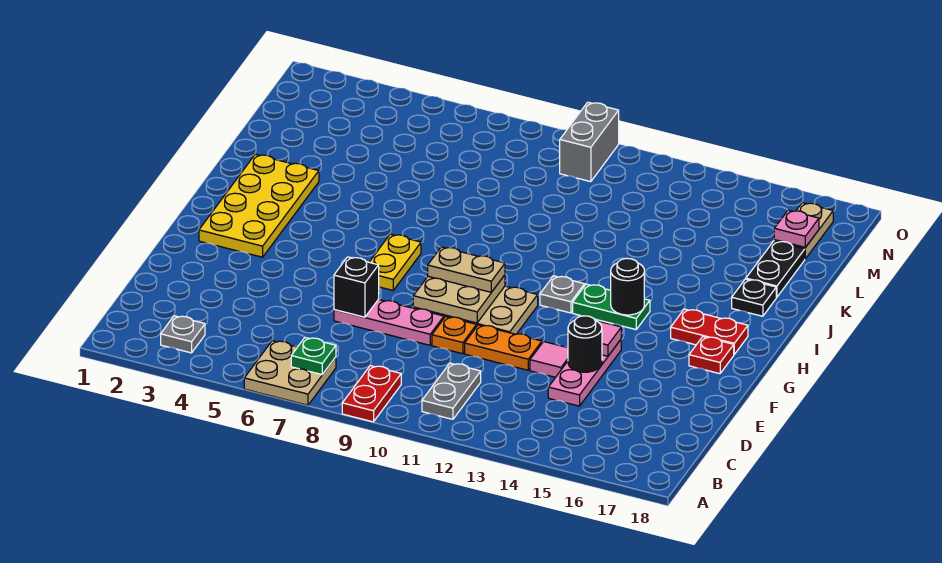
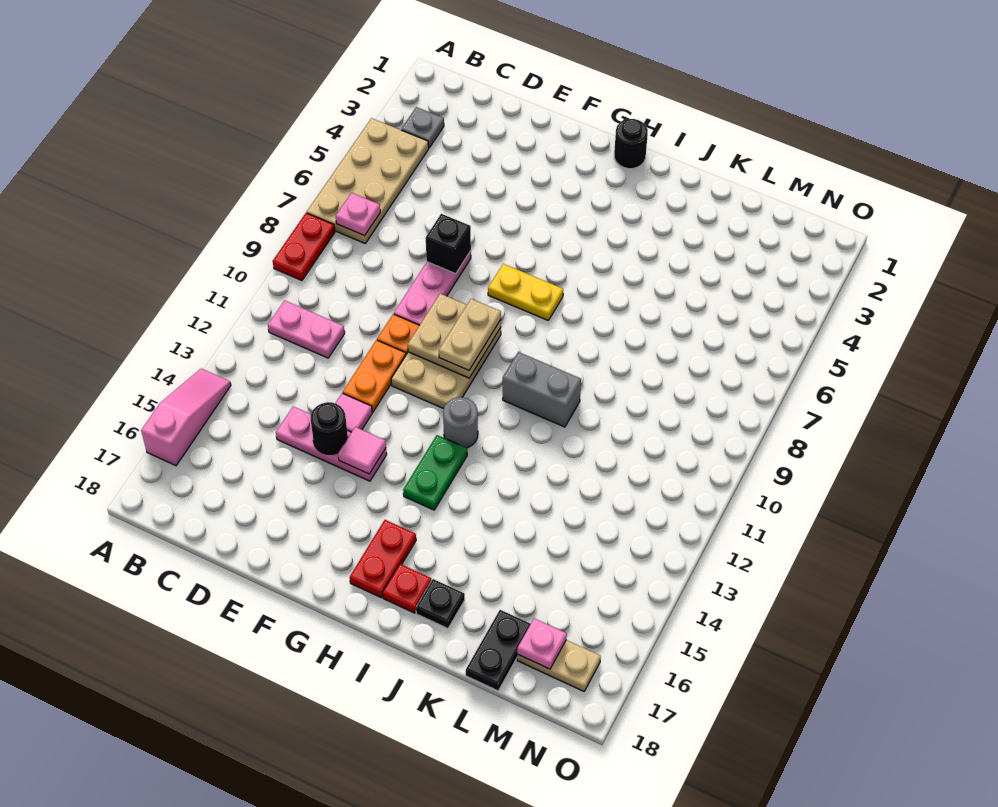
tan 2x2 plate [244,341,336,405] -> tan 2x4 plate [307,118,429,243]
red 1x2 plate [342,366,401,422] -> red 1x2 plate turned to [273,213,335,281]
none -> pink 1x3 slope [141,369,231,466]
green 1x1 plate [291,338,336,374] -> pink 1x1 plate [336,193,380,236]
grey 1x2 plate [422,363,481,419] -> pink 1x2 plate [268,300,345,358]
yellow 2x4 plate [199,154,319,257] -> none
red 1x1 plate [689,337,734,374] -> red 1x1 plate moved to [383,564,431,613]
grey 1x1 plate [540,276,585,313] -> grey 1x1 round brick [443,397,478,448]
black 1x1 round brick [611,258,644,315] -> black 1x1 round brick moved to [614,119,648,169]
black 1x2 plate [746,241,805,297] -> black 1x2 plate turned to [466,610,530,691]
grey 1x2 brick [560,102,619,182] -> grey 1x2 brick moved to [503,352,581,427]

